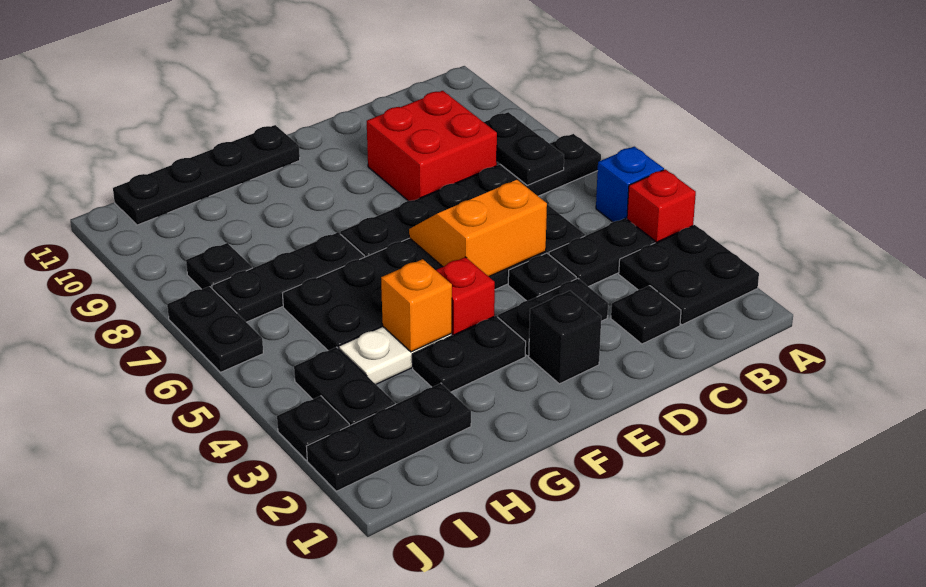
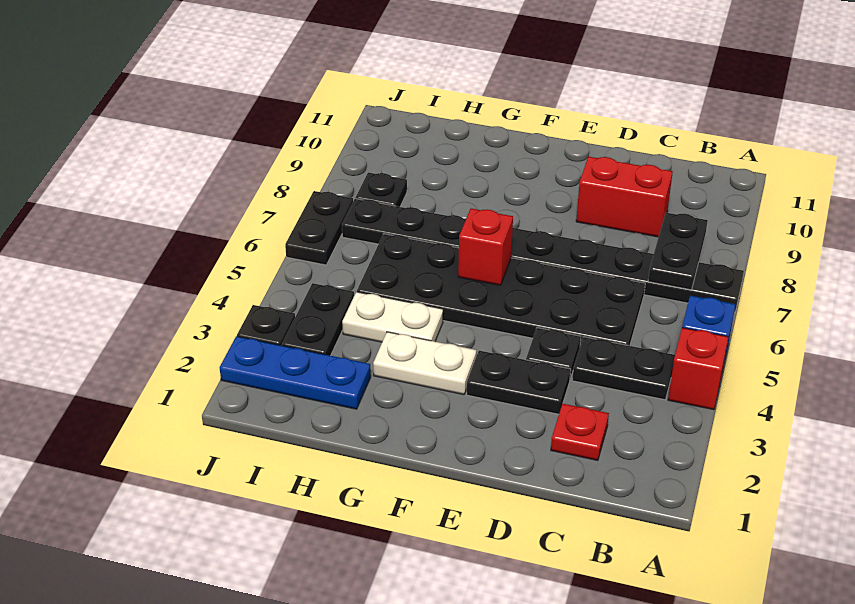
black 2x2 plate [619,225,759,325] -> none
black 1x1 plate [611,286,681,344] -> red 1x1 plate [551,404,609,460]
red 2x2 brick [367,91,497,201] -> red 1x2 brick [576,157,673,237]
orange 2x2 slope [409,180,547,277] -> none
black 1x1 brick [529,291,601,384] -> none
black 1x2 plate [412,316,526,392] -> white 1x2 plate [373,332,477,395]
red 1x1 brick [436,257,495,336] -> red 1x1 brick moved to [458,209,513,285]
black 1x4 plate [113,125,300,225] -> none
orange 1x1 brick [381,259,452,352] -> none
black 1x3 plate [307,383,471,491] -> blue 1x3 plate [220,336,371,409]

